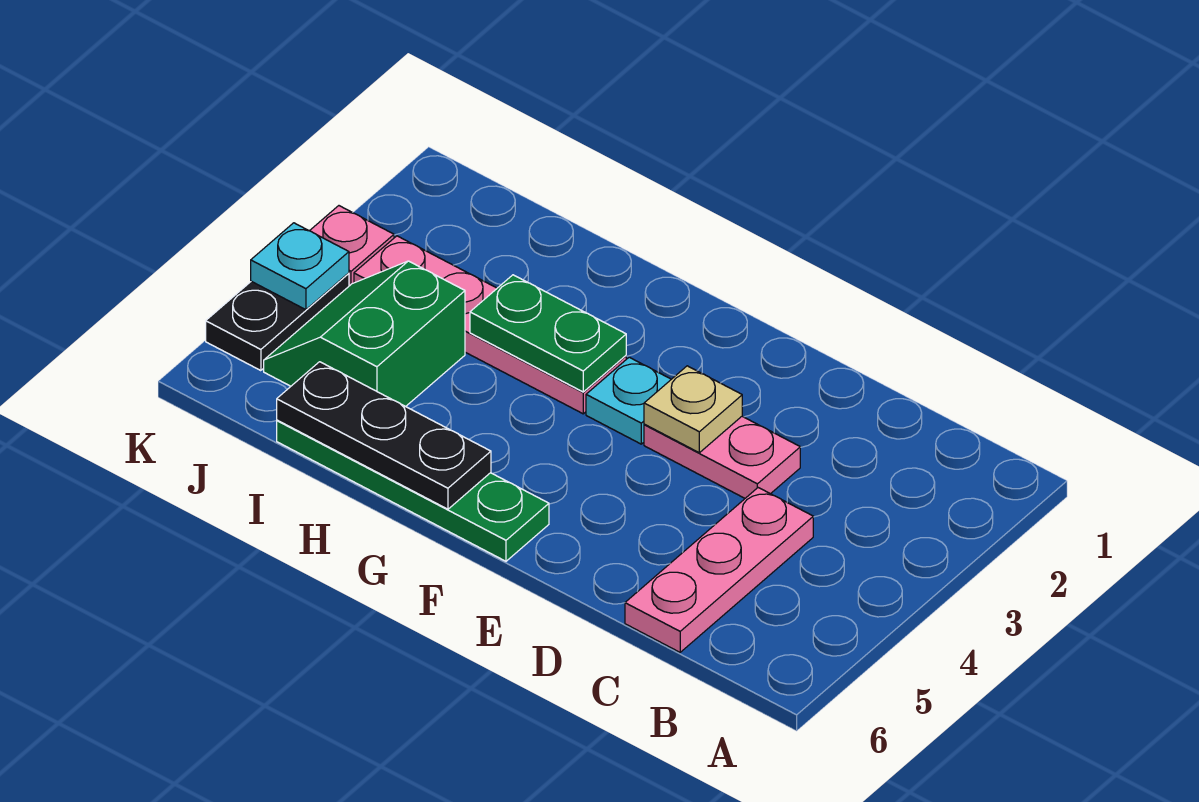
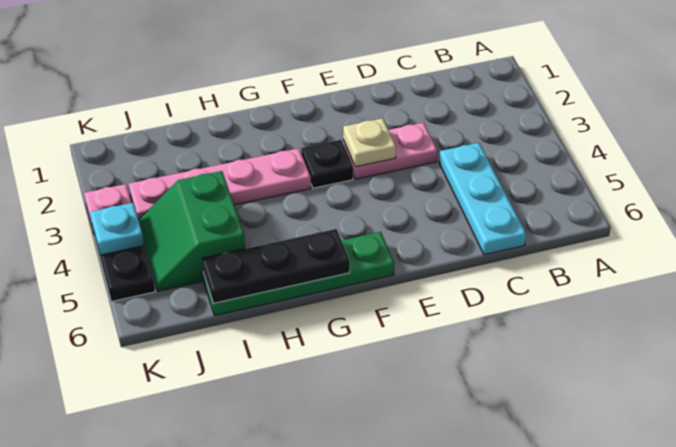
pink 1x3 plate [625,488,813,652] -> cyan 1x3 plate [439,143,526,255]
cyan 1x1 plate [586,357,671,444] -> black 1x1 plate [301,140,353,188]
green 1x2 plate [470,275,626,392] -> none

